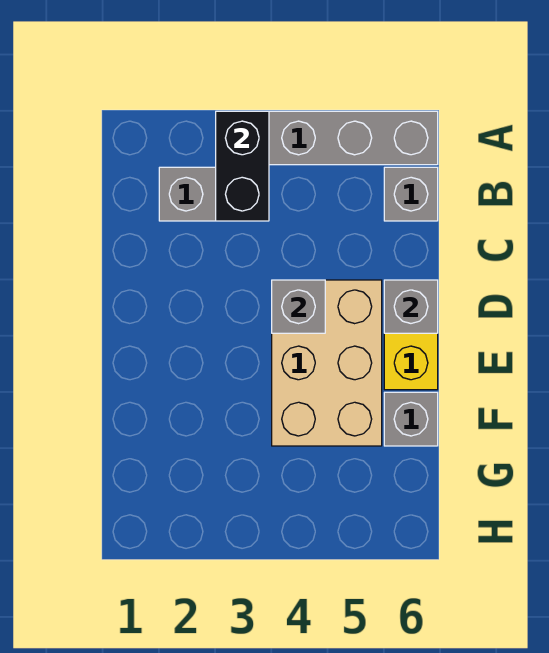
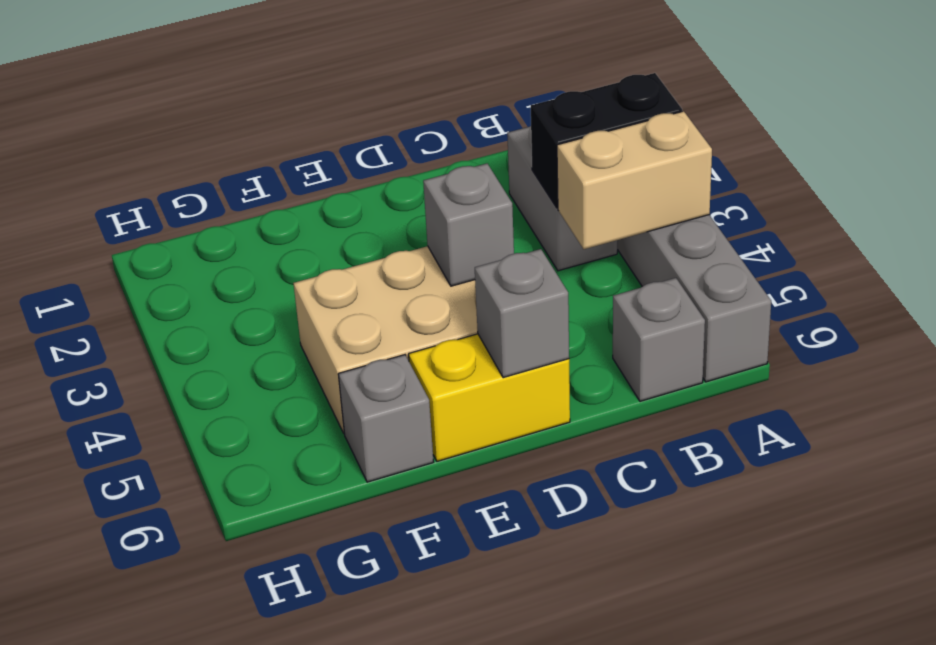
none -> tan 1x2 brick [557,111,712,249]

